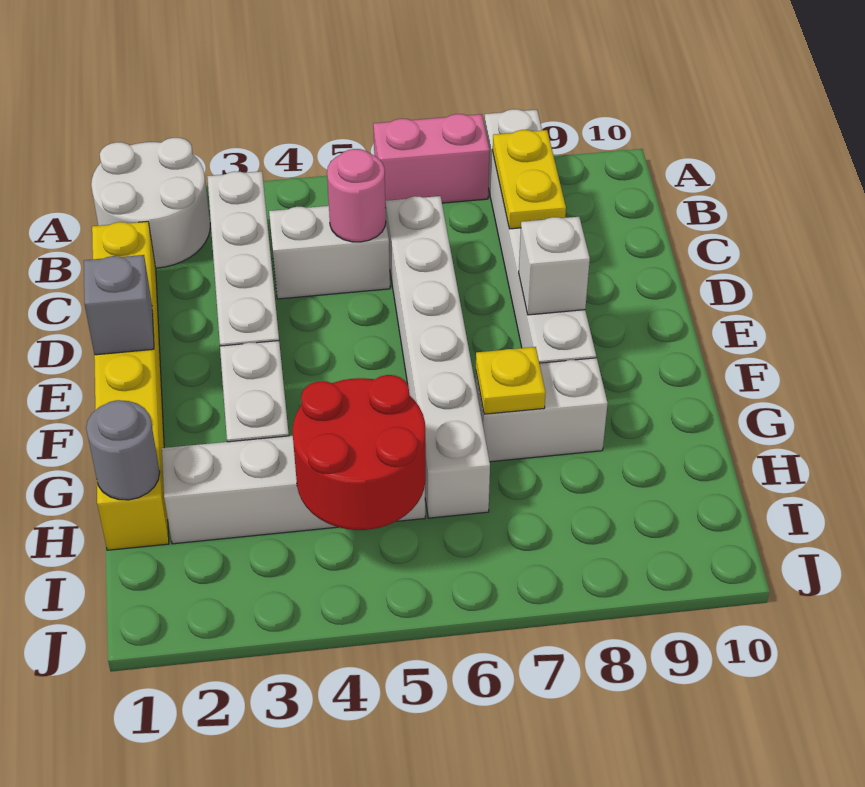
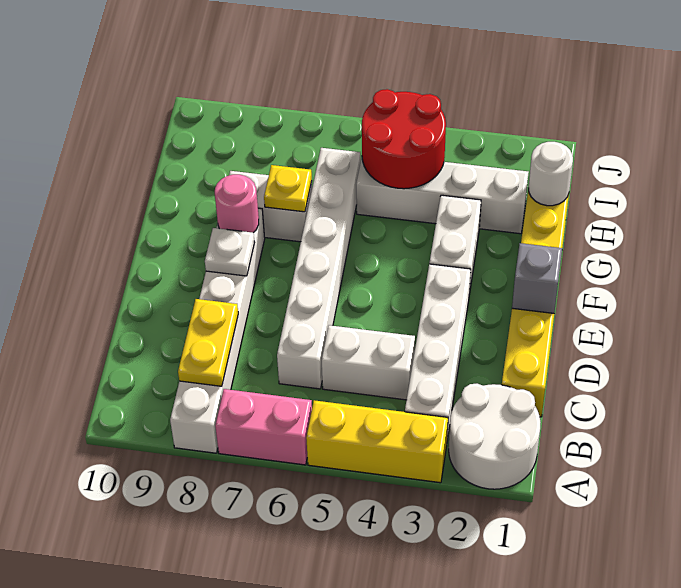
none -> yellow 1x3 brick [306,400,448,483]
pink 1x1 round brick [327,149,386,242] -> pink 1x1 round brick moved to [215,174,259,233]
white 1x1 brick [519,217,590,315] -> white 1x1 plate [205,228,255,276]
grey 1x1 round brick [86,400,160,500] -> white 1x1 round brick [529,142,573,206]

